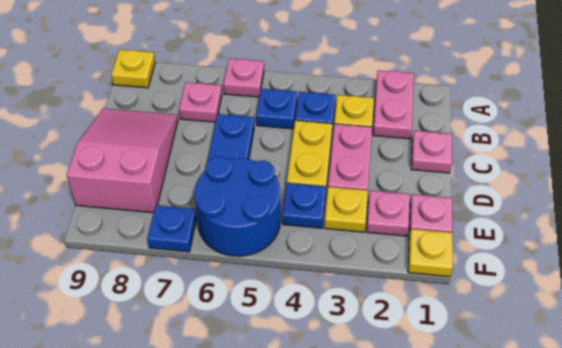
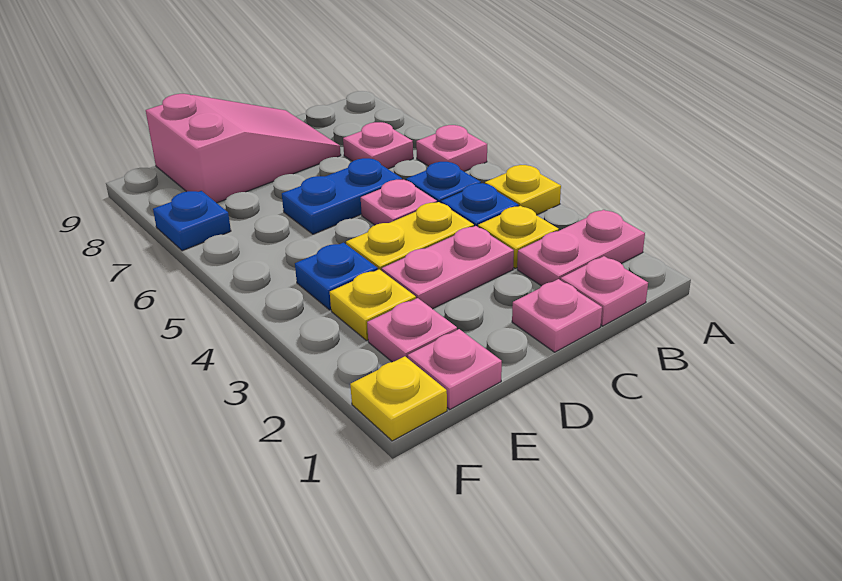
yellow 1x1 plate [111,50,155,88] -> yellow 1x1 plate moved to [485,165,561,215]
none -> pink 1x1 plate [561,256,648,326]
none -> pink 1x1 plate [361,180,437,225]
blue 2x2 round brick [194,157,280,256] -> none

